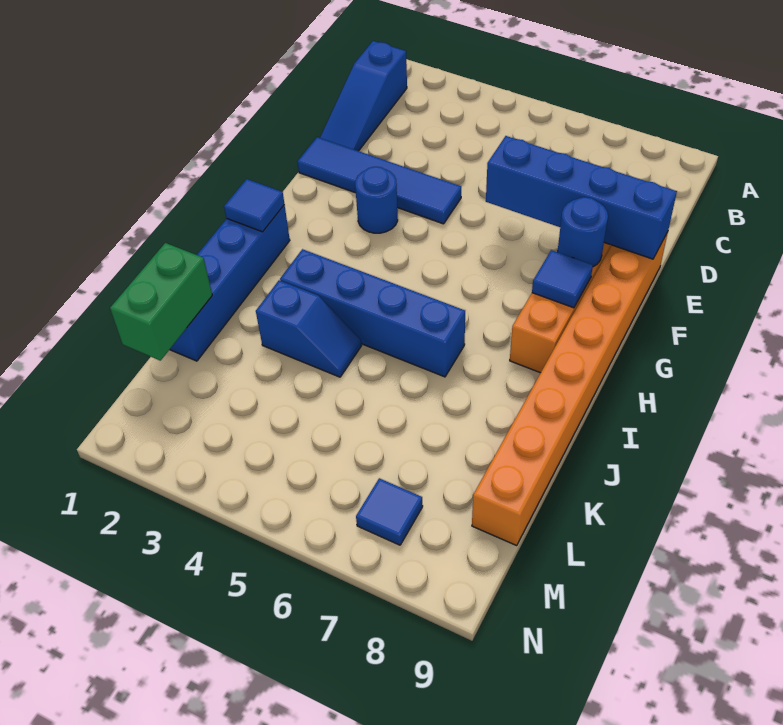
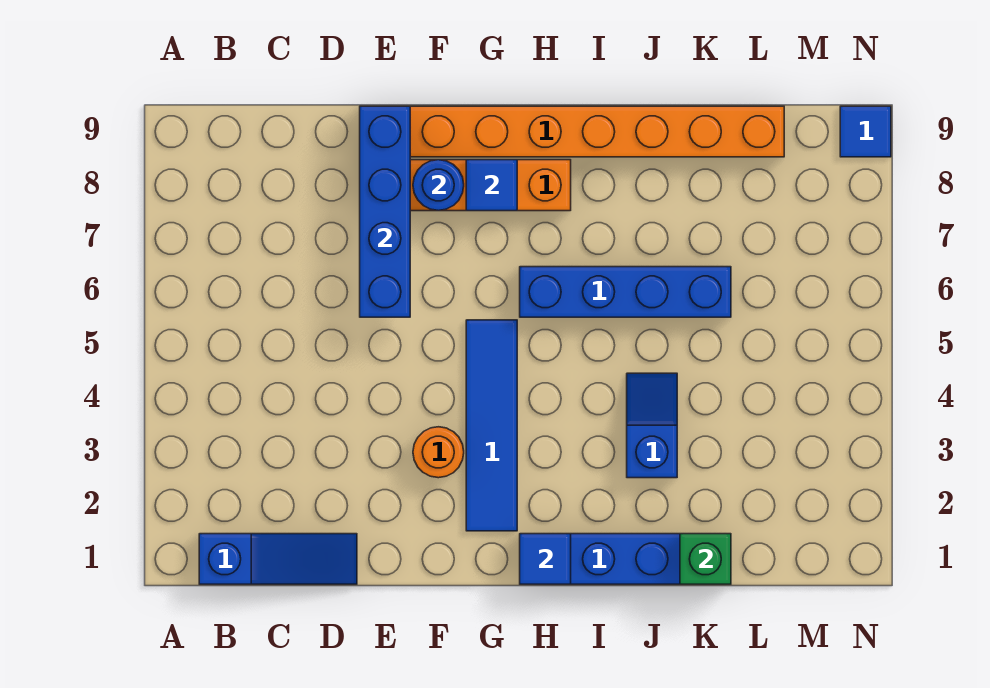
blue 1x4 tile [298,137,461,224] -> blue 1x4 tile moved to [466,320,517,531]
blue 1x1 round brick [355,167,398,233] -> orange 1x1 round brick [413,427,464,478]
blue 1x4 brick [280,249,465,377] -> blue 1x4 brick turned to [520,267,731,317]
green 1x2 brick [110,243,212,361] -> green 1x1 brick [680,534,731,584]
blue 1x1 tile [356,478,423,545] -> blue 1x1 tile moved to [840,106,891,157]

